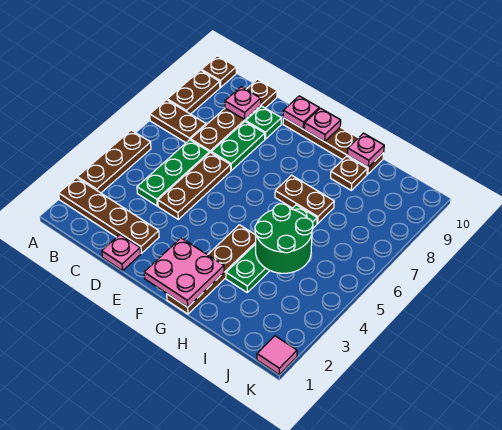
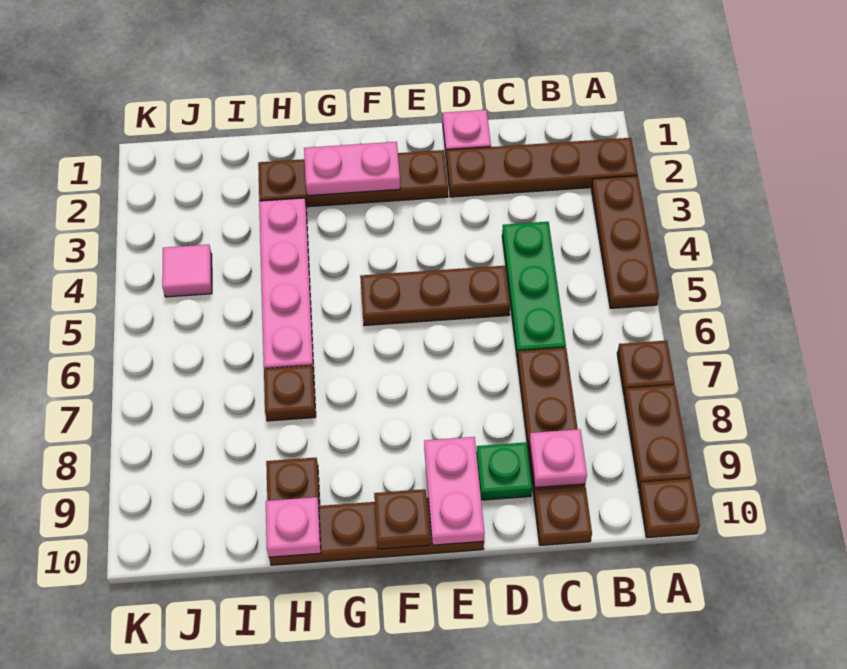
brown 1x2 plate [150,100,206,143] -> brown 1x1 plate [617,341,675,396]
brown 1x3 plate [158,152,231,219] -> brown 1x3 plate turned to [360,266,510,326]
green 1x2 plate [211,122,265,170] -> none
pink 1x1 plate [283,96,319,129] -> pink 1x2 plate [424,437,485,545]
pink 2x2 plate [144,238,224,307] -> pink 1x2 plate [304,142,400,196]
pink 1x1 plate [304,108,341,142] -> brown 1x1 plate [374,489,430,549]
brown 1x4 plate [167,225,256,314] -> brown 1x4 plate turned to [258,150,448,207]
brown 1x2 plate [275,175,334,223] -> brown 1x1 plate [264,365,316,421]
green 1x4 plate [226,205,317,292] -> pink 1x4 plate [259,198,314,372]
green 2x2 round brick [255,204,313,273] -> none
pink 1x1 tile [257,336,297,375] -> pink 1x1 tile moved to [162,245,212,297]

